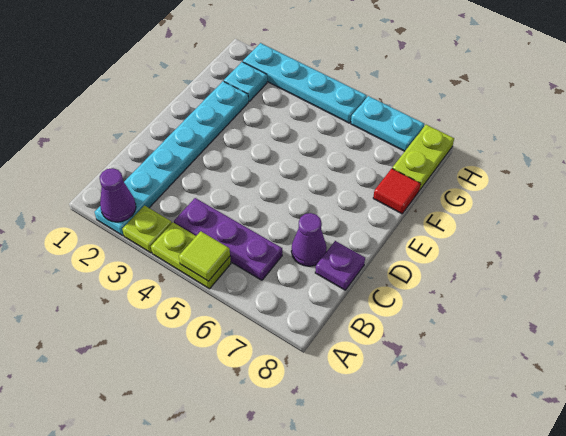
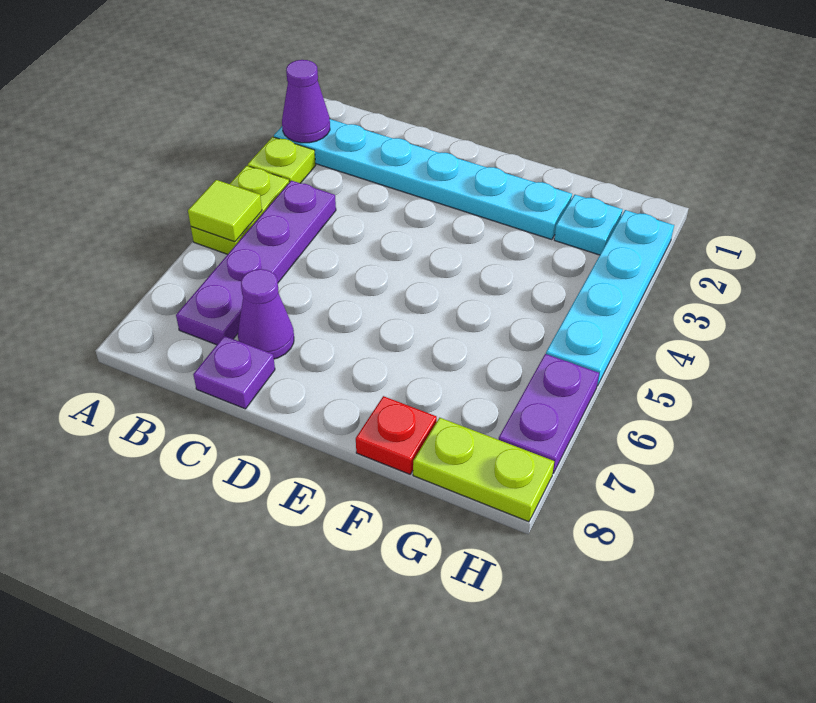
purple 1x3 plate [174,198,282,280] -> purple 1x4 plate [176,181,336,345]
red 1x1 tile [373,169,421,214] -> red 1x1 plate [356,396,437,474]
cyan 1x2 plate [351,96,424,151] -> purple 1x2 plate [499,354,599,473]

